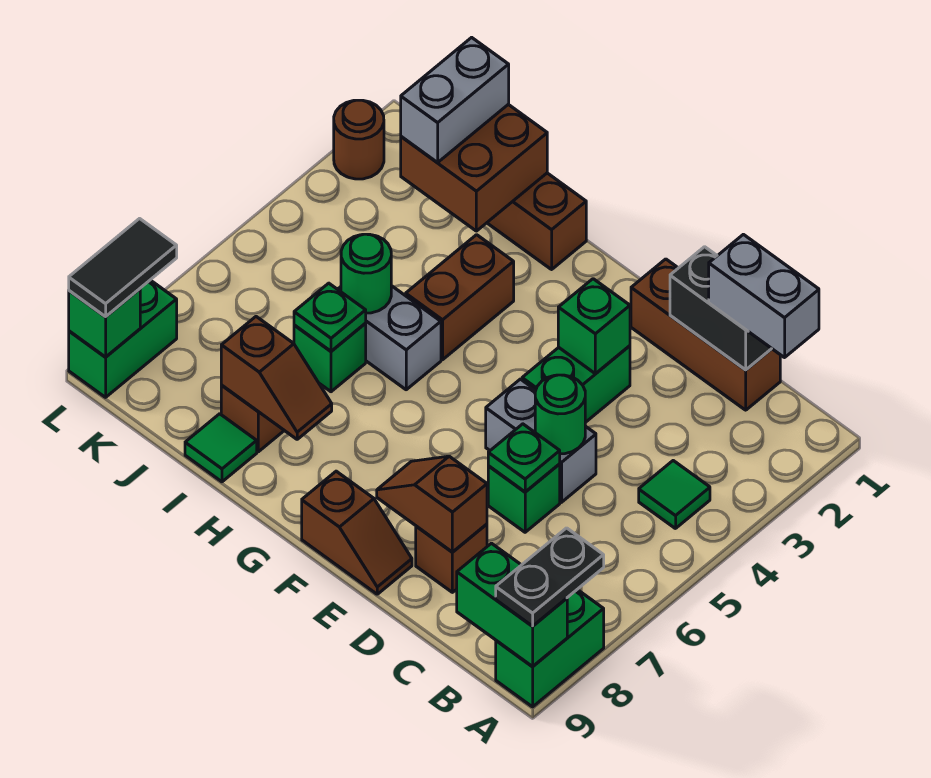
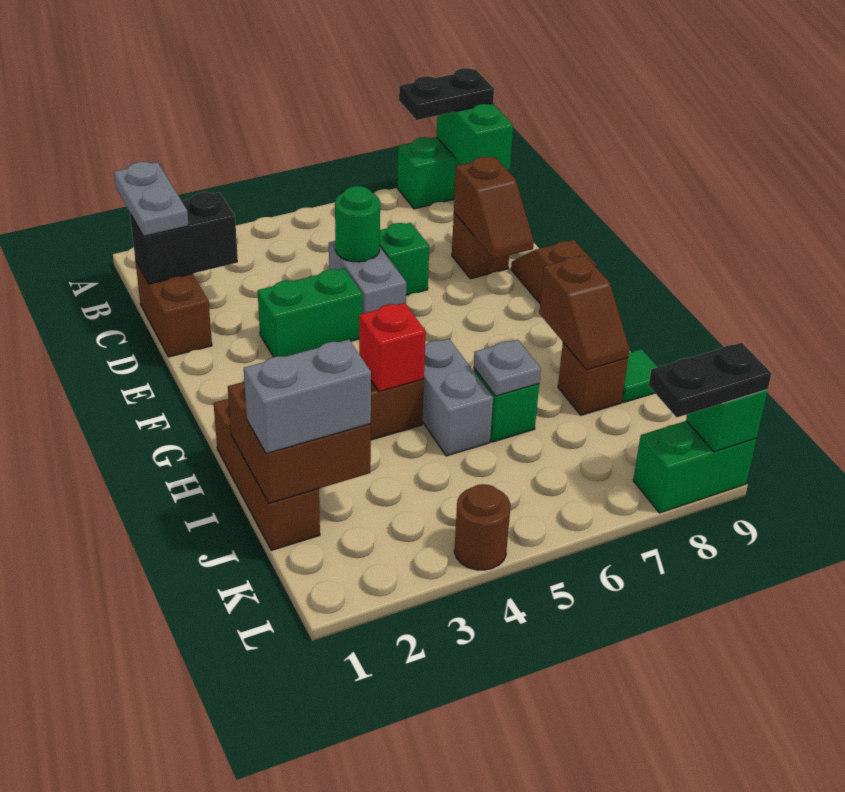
grey 1x2 brick [709,234,819,358] -> grey 1x2 plate [114,162,189,236]
green 1x1 tile [639,461,710,529] -> none
brown 1x3 brick [631,259,780,410] -> brown 1x2 brick [135,260,212,357]
black 1x2 brick [670,247,772,370] -> black 1x2 brick turned to [130,192,238,284]
green 1x1 plate [488,424,560,492] -> none
green 1x1 brick [558,279,630,374] -> none
none -> red 1x1 brick [359,303,426,392]
brown 1x2 slope [221,317,332,439] -> brown 1x2 slope turned to [539,256,629,369]
green 1x1 round brick [341,234,391,313] -> none
green 1x1 plate [294,283,366,351] -> grey 1x1 plate [473,340,541,396]
brown 1x1 round brick [334,100,384,179] -> brown 1x1 round brick moved to [454,484,510,570]
black 1x2 tile [69,219,177,317] -> black 1x2 plate [649,343,772,417]

